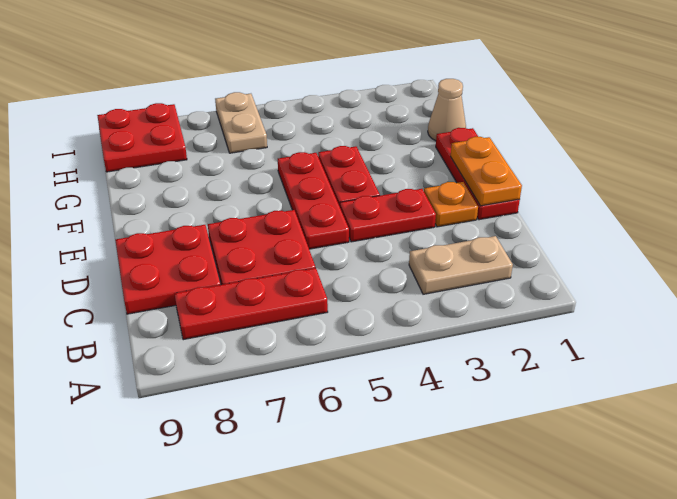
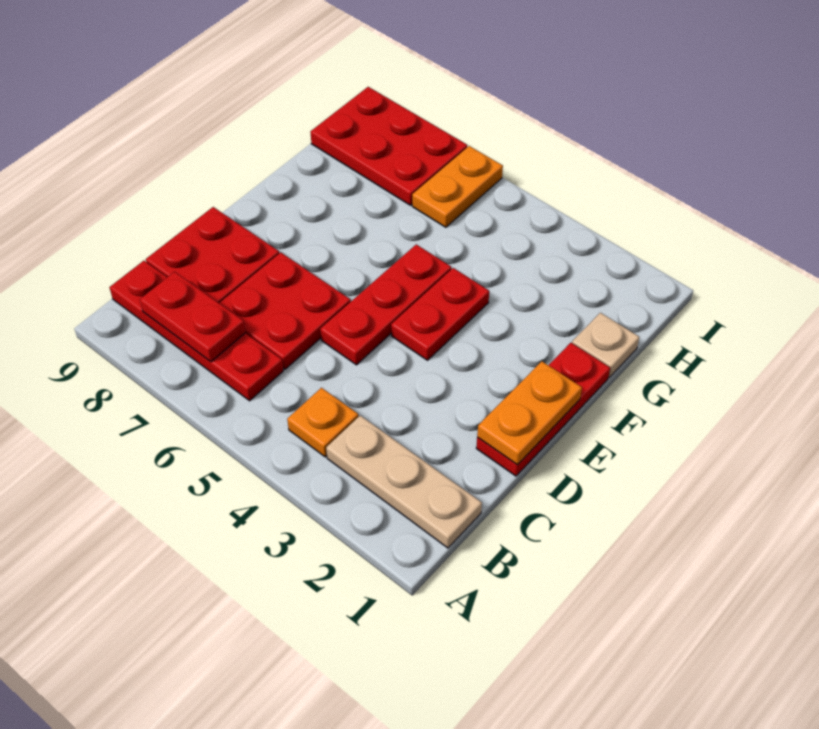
tan 1x2 plate [409,236,513,294] -> tan 1x3 plate [326,416,482,548]
red 1x3 plate [174,268,328,340] -> red 1x4 plate [110,261,283,401]
orange 1x1 plate [424,182,478,227] -> orange 1x1 plate moved to [287,388,358,457]
red 1x2 plate [340,189,436,242] -> red 1x2 plate moved to [140,272,245,362]
tan 1x1 cone [428,79,466,141] -> tan 1x1 plate [572,313,639,377]
tan 1x2 plate [215,92,267,153] -> orange 1x2 plate [412,146,503,227]
red 2x2 plate [97,103,187,172] -> red 2x3 plate [311,87,467,205]

